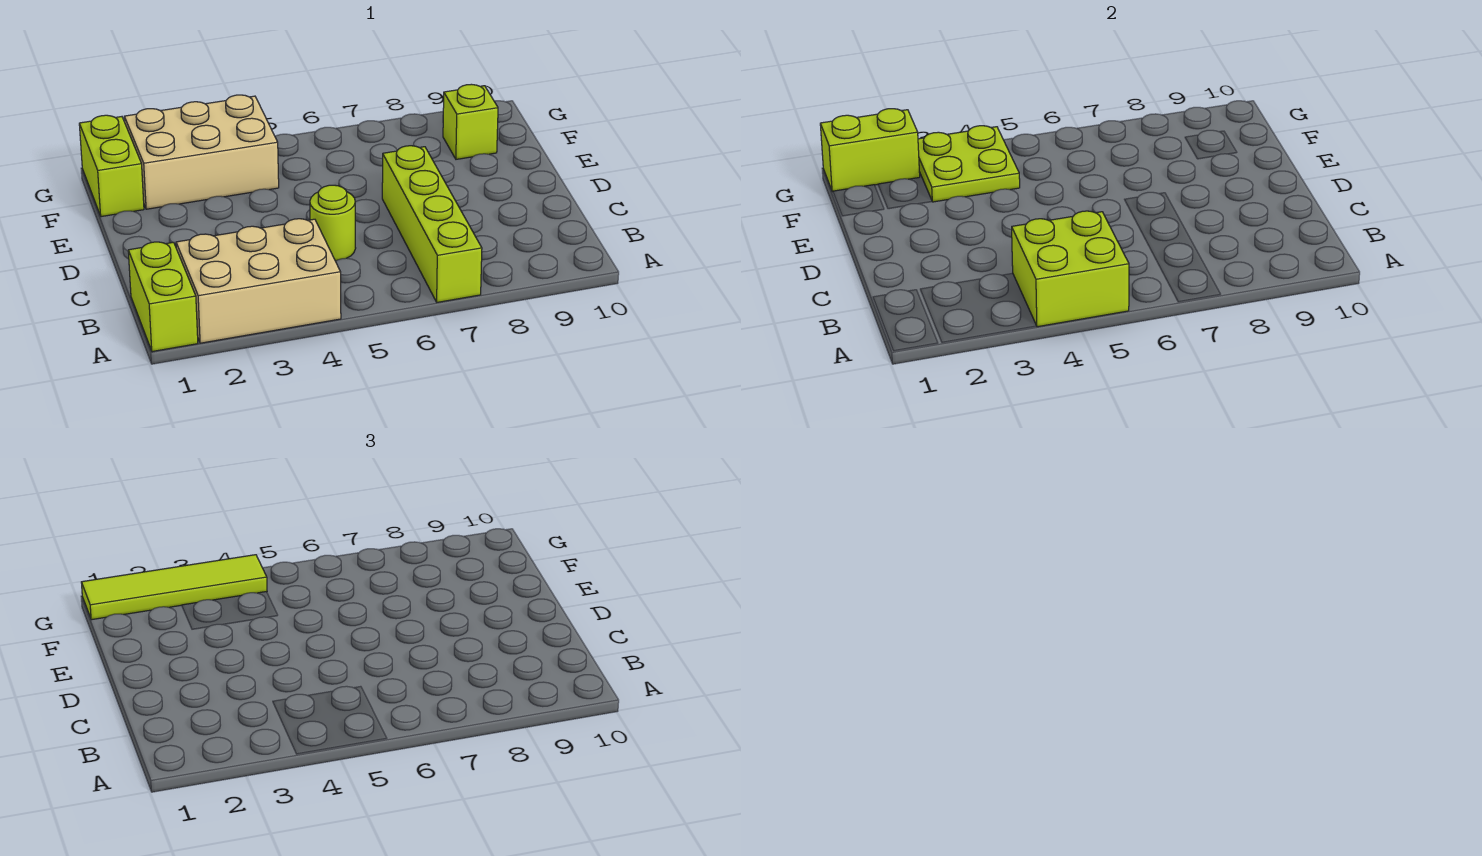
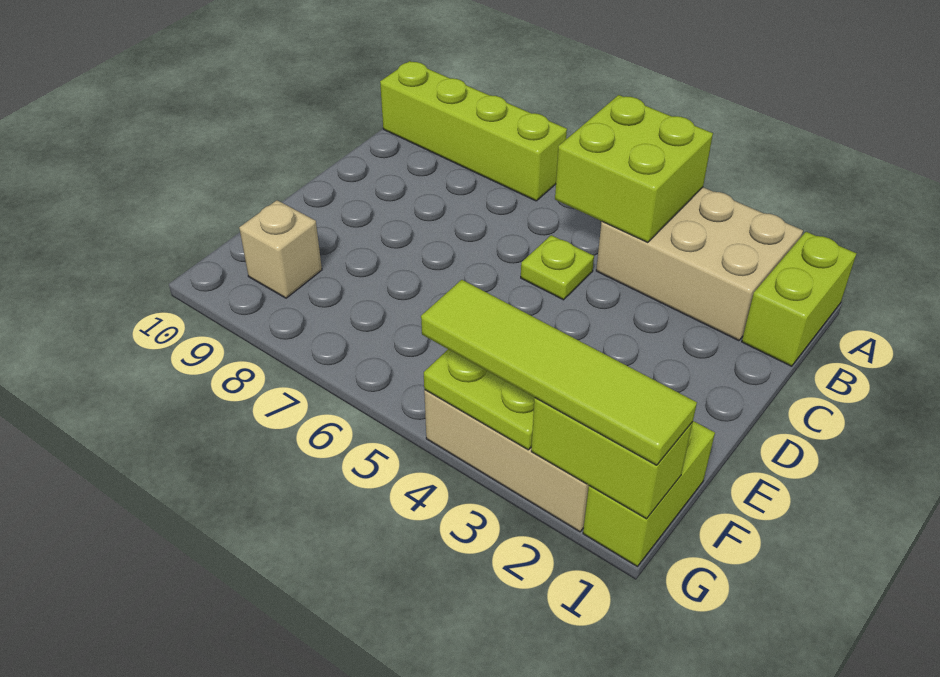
lime 1x4 brick [382,146,482,302] -> lime 1x4 brick turned to [380,61,567,201]
lime 1x1 round brick [310,185,356,261] -> lime 1x1 plate [521,235,594,300]
lime 1x1 brick [443,84,498,159] -> tan 1x1 brick [239,200,322,298]

